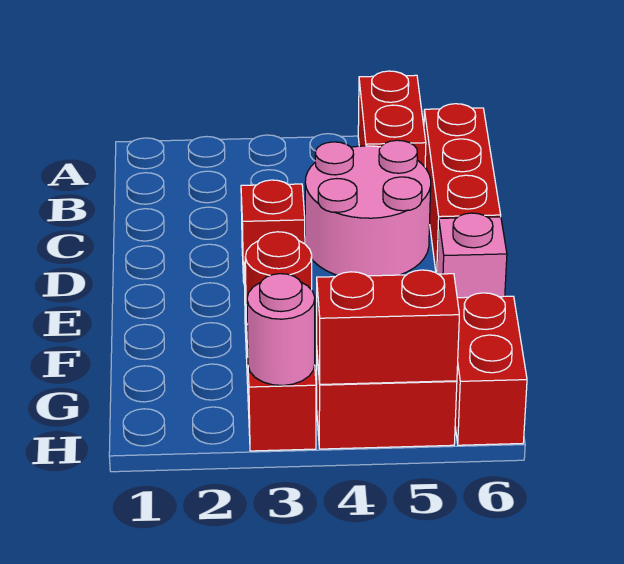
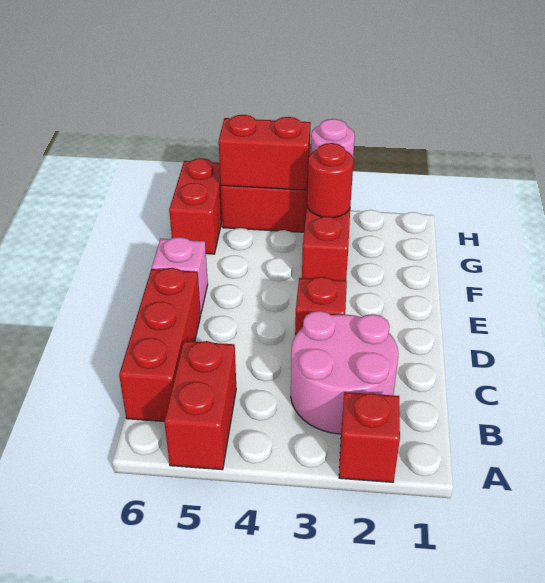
none -> red 1x1 brick [339,392,400,482]
pink 2x2 round brick [305,140,431,276] -> pink 2x2 round brick moved to [291,311,398,434]

